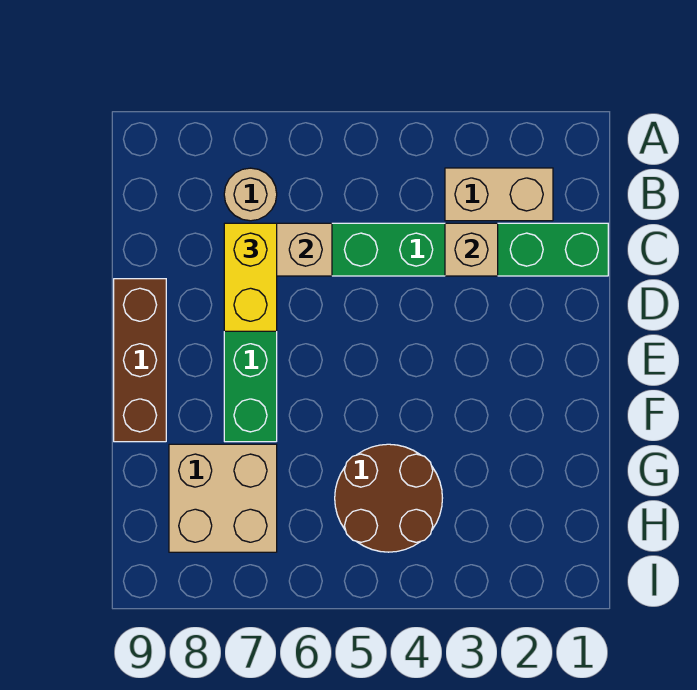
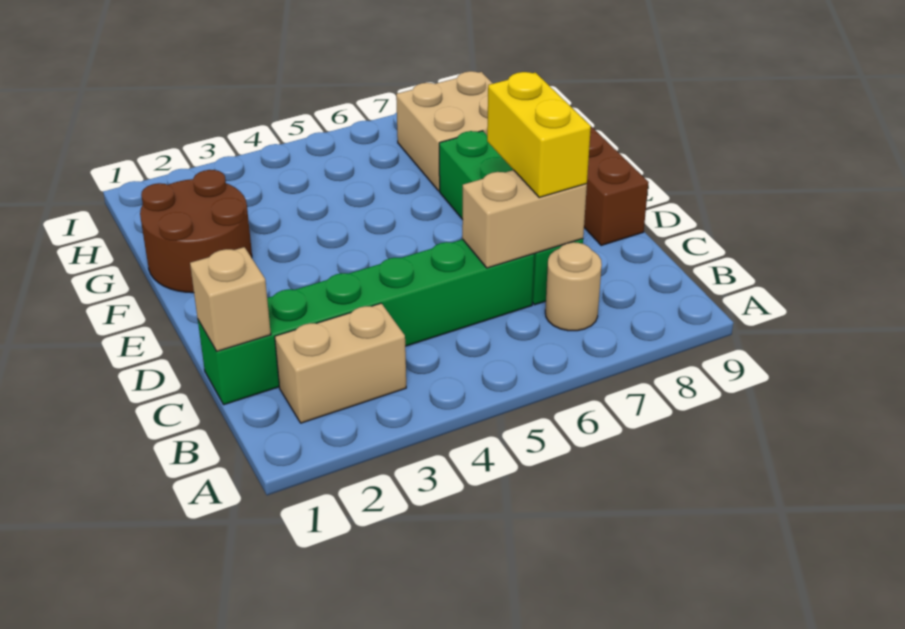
tan 1x1 brick [445,223,498,276] -> tan 1x1 brick moved to [190,247,271,351]
brown 2x2 round brick [335,444,442,552] -> brown 2x2 round brick moved to [140,170,252,293]

